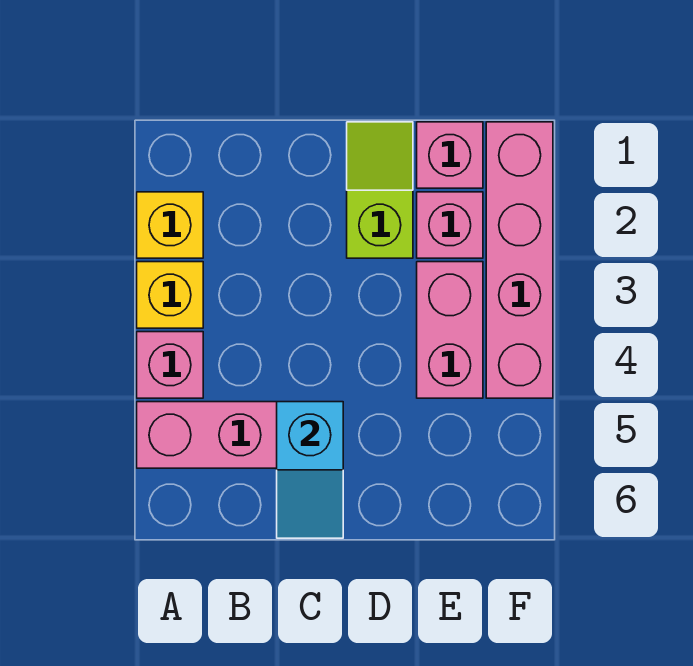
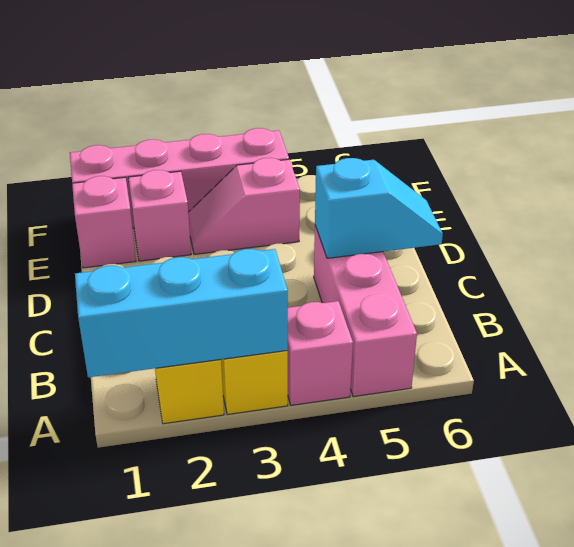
none -> cyan 1x3 brick [75,249,288,377]
lime 1x2 slope [347,122,413,258] -> none
pink 1x2 brick [417,262,483,398] -> pink 1x2 slope [188,158,300,254]

